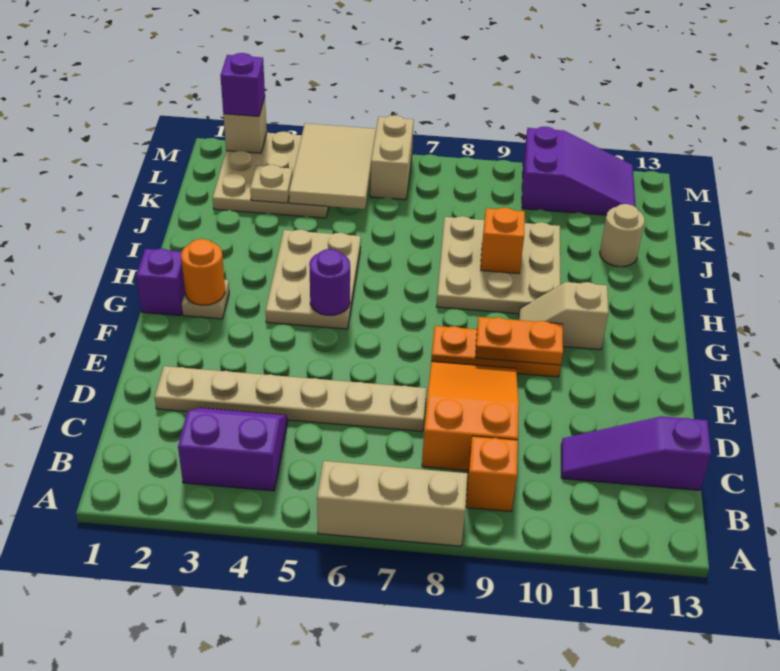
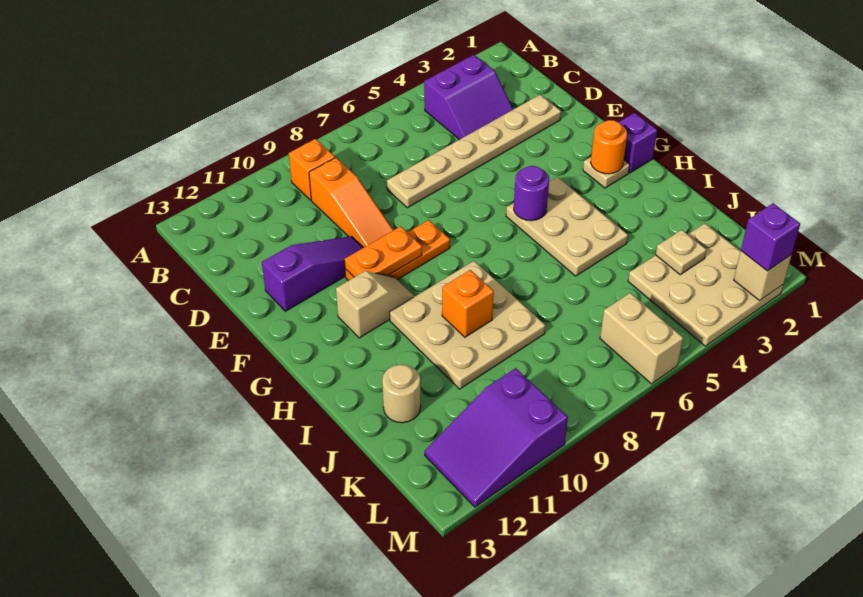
tan 1x3 brick [317,461,468,546] -> none
orange 2x3 slope [422,361,519,471] -> orange 1x3 slope [309,158,393,248]
purple 1x3 slope [561,416,711,490] -> purple 1x3 slope moved to [262,236,363,311]
tan 2x3 tile [289,124,376,209] -> none

